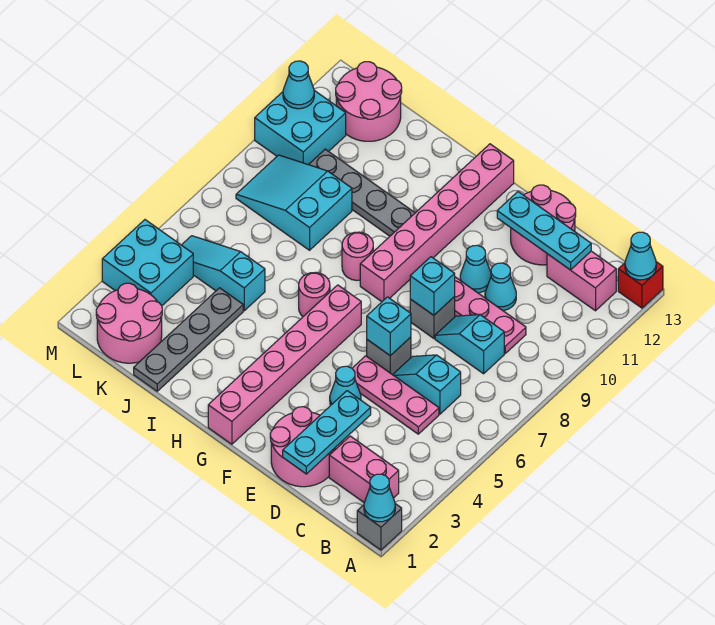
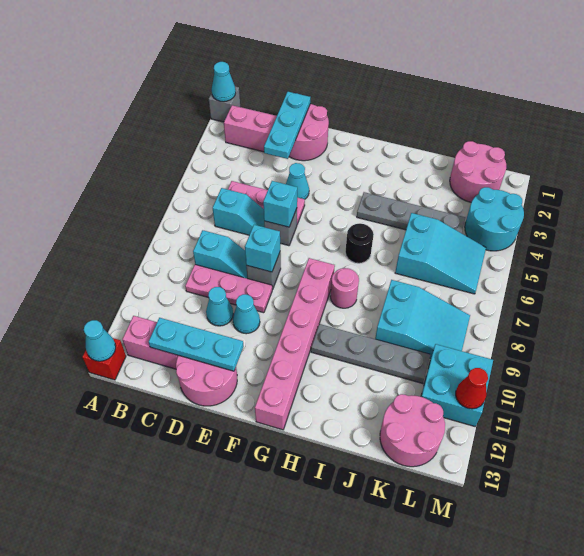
pink 1x6 brick [208,285,361,444] -> none
pink 1x1 round brick [299,272,330,316] -> black 1x1 round brick [345,224,374,263]
grey 1x4 plate [134,288,243,391] -> grey 1x4 plate turned to [357,192,465,233]
cyan 1x3 slope [182,236,265,311] -> cyan 2x3 slope [395,213,486,294]
cyan 2x2 brick [102,220,193,306] -> cyan 2x2 round brick [465,187,524,251]
cyan 1x1 cone [283,61,314,109] -> red 1x1 cone [456,368,488,409]

